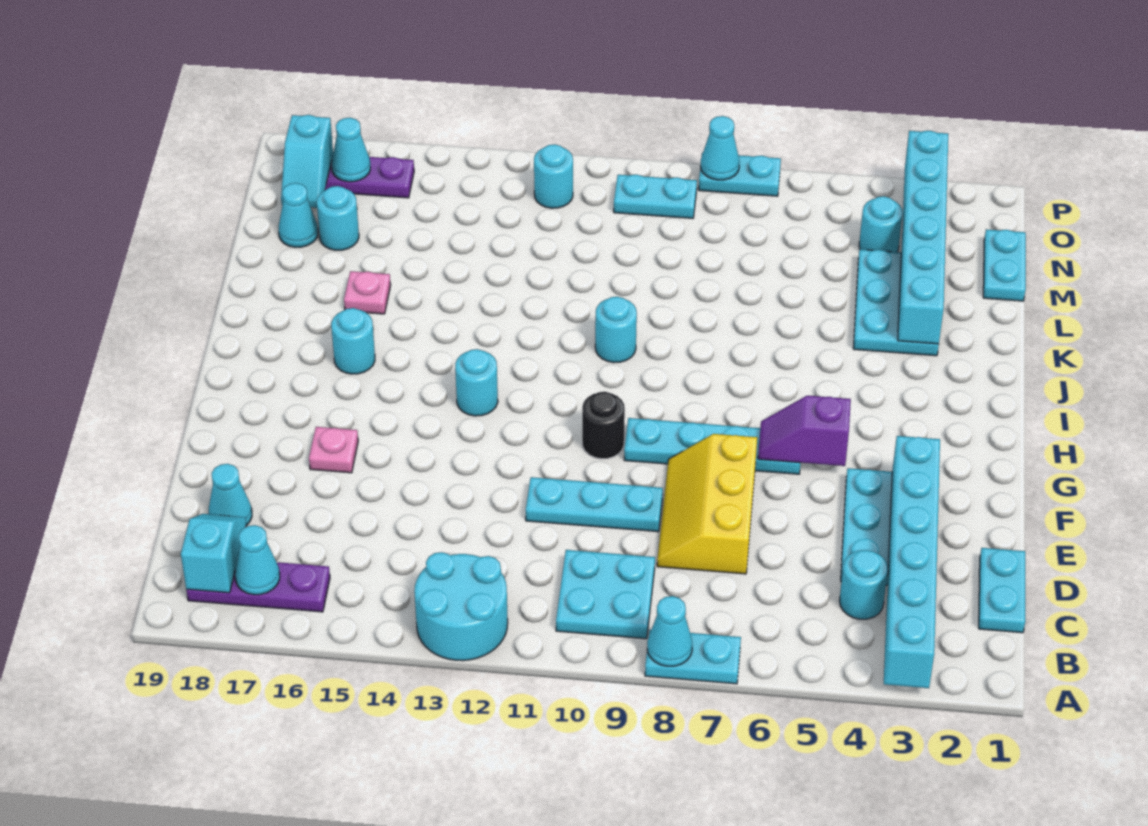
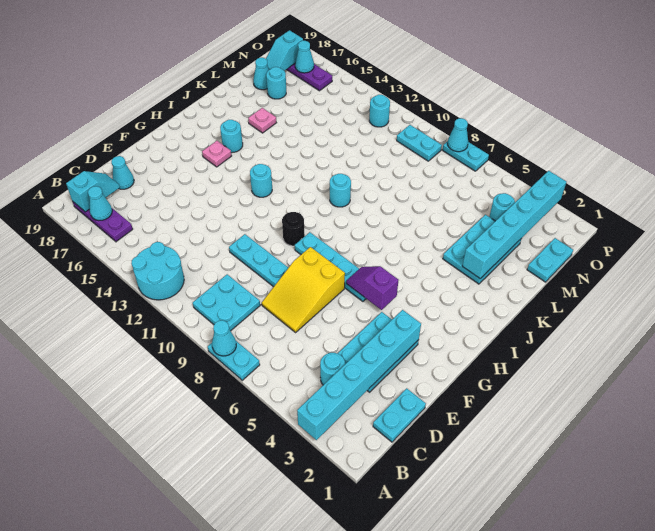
yellow 2x3 slope [657,434,757,574] -> yellow 2x3 slope turned to [262,247,345,332]
pink 1x1 plate [309,427,358,473] -> pink 1x1 plate moved to [202,141,231,167]

